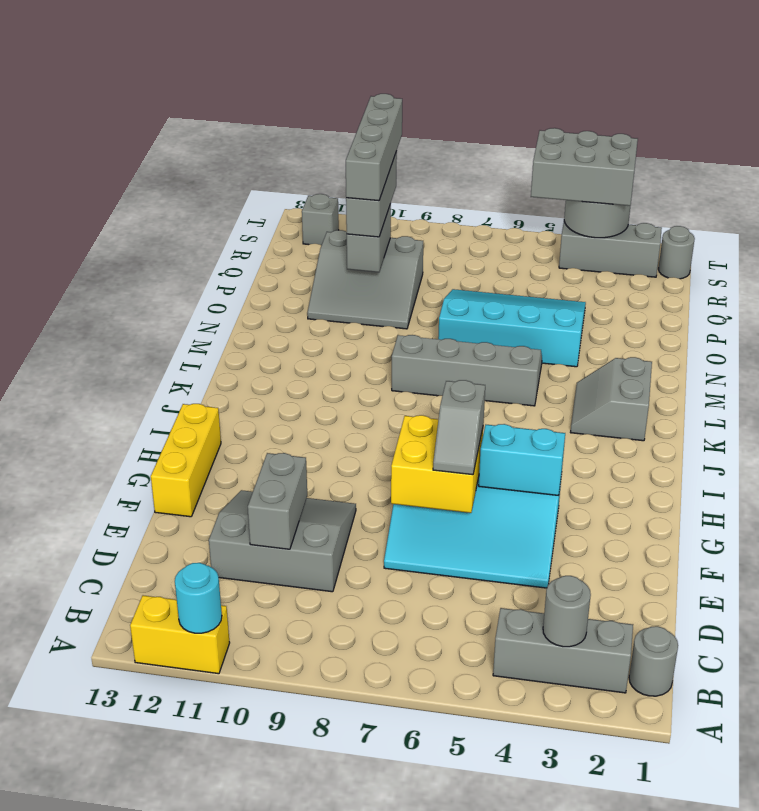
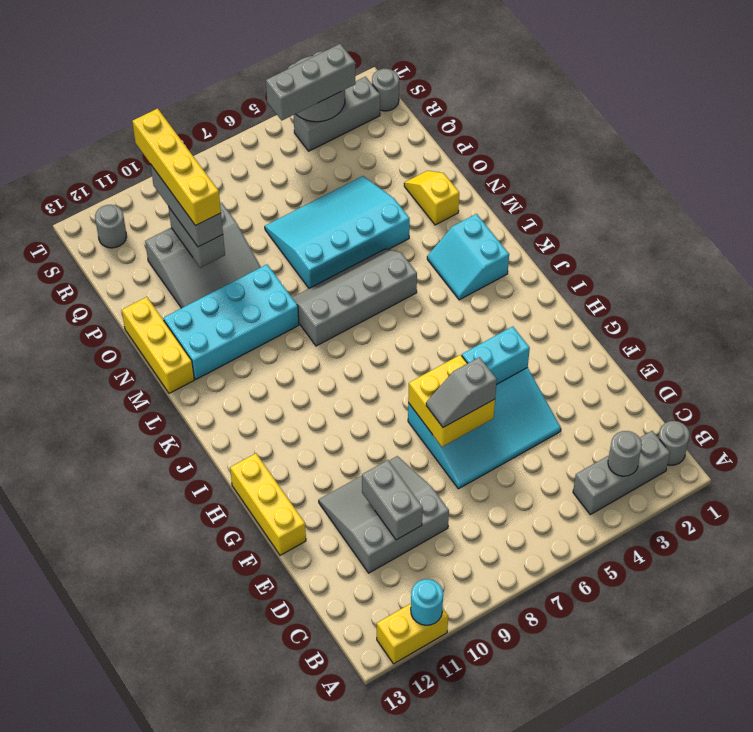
grey 1x2 slope [433,380,485,475] -> grey 1x2 slope turned to [426,357,497,427]
grey 2x2 slope [570,357,652,441] -> cyan 2x2 slope [427,214,509,300]
none -> cyan 2x4 brick [163,265,299,379]
none -> yellow 1x3 brick [122,297,194,393]
none -> yellow 1x2 slope [404,171,459,225]
grey 1x4 brick [346,94,402,201] -> yellow 1x4 brick [132,108,221,226]
grey 2x3 brick [531,128,638,206] -> grey 1x3 brick [266,44,356,120]
grey 1x1 brick [302,194,339,245] -> grey 1x1 round brick [95,205,127,248]

